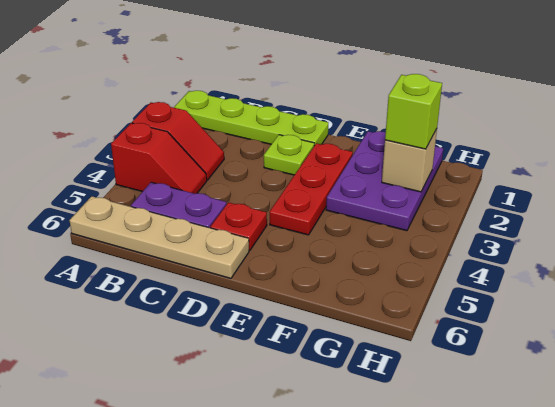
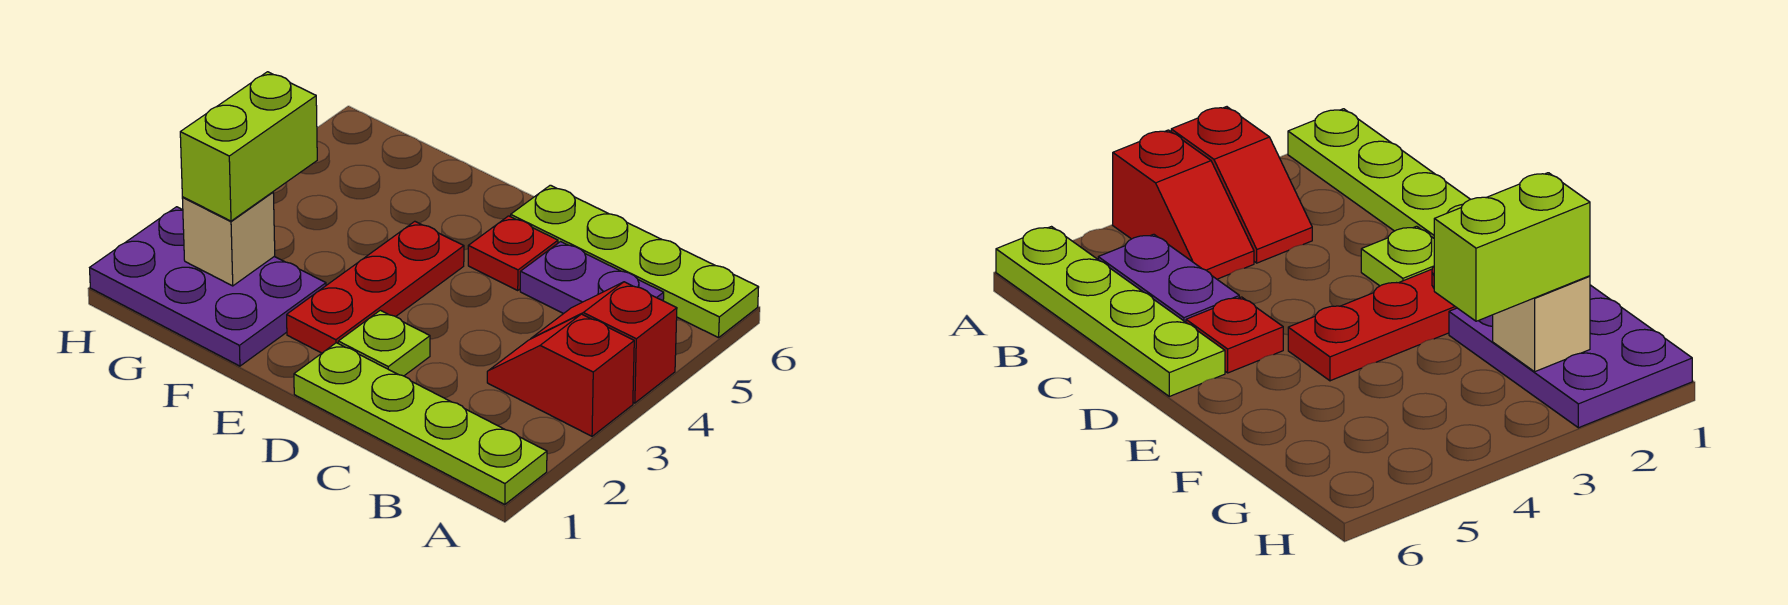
tan 1x4 plate [69,196,249,278] -> lime 1x4 plate [511,185,759,338]
purple 2x3 plate [326,131,443,231] -> purple 2x3 plate turned to [90,207,326,366]
lime 1x1 brick [385,74,442,149] -> lime 1x2 brick [180,72,317,221]

